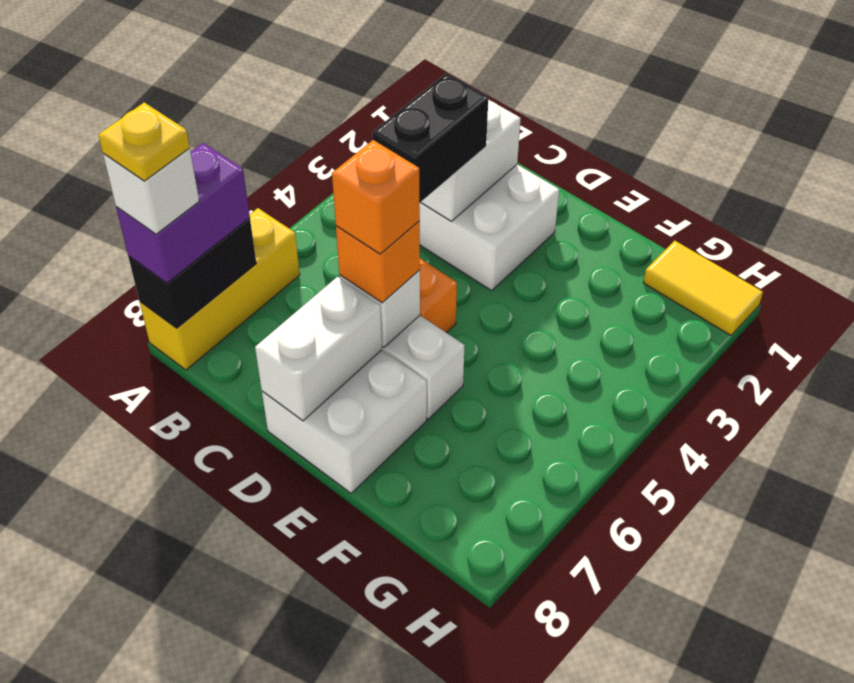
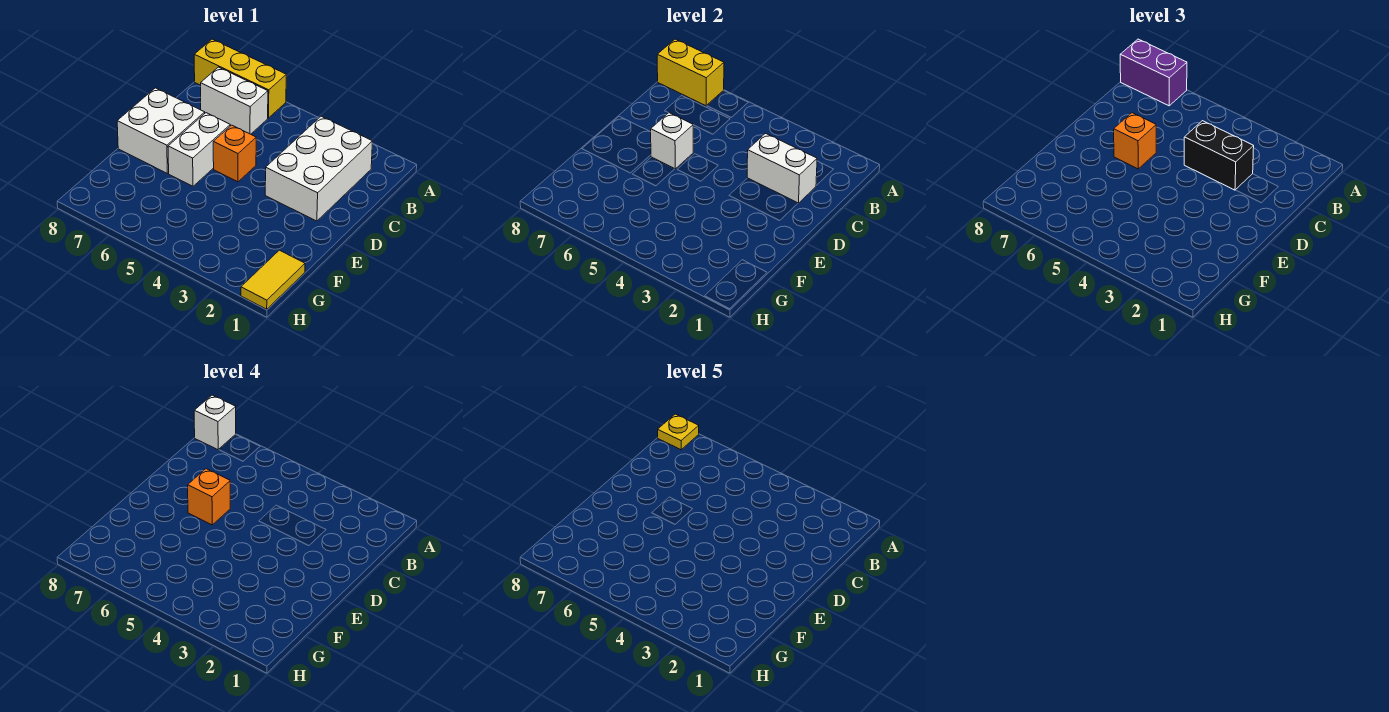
black 1x2 brick [128,218,256,328] -> yellow 1x2 brick [657,39,724,106]
white 1x2 brick [255,277,382,421] -> white 1x2 brick moved to [201,67,268,134]

